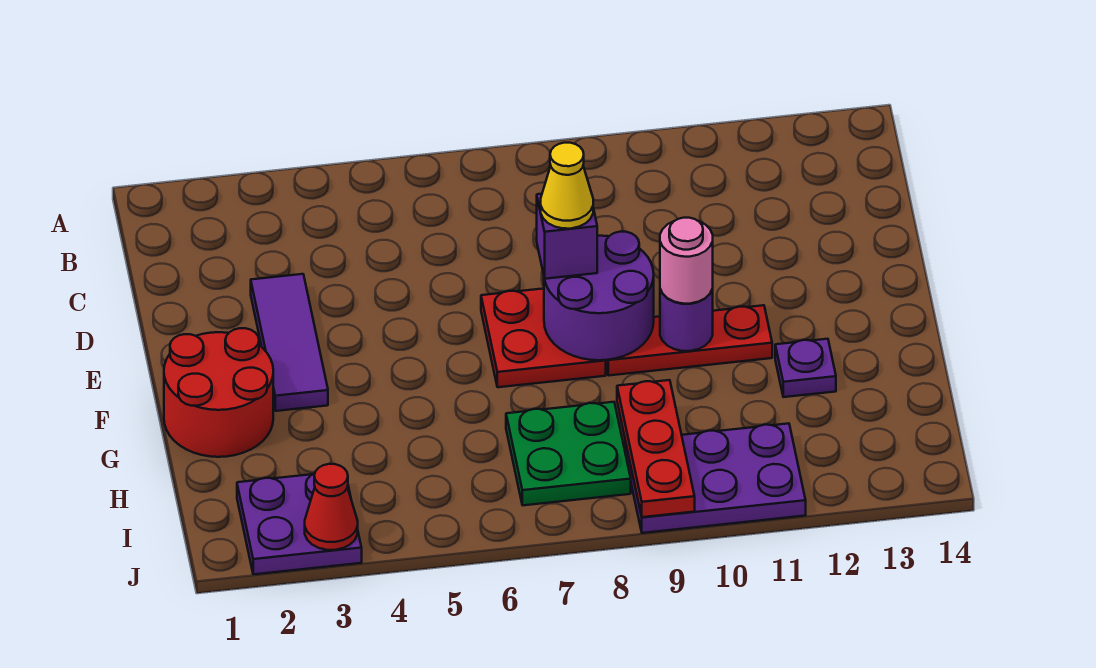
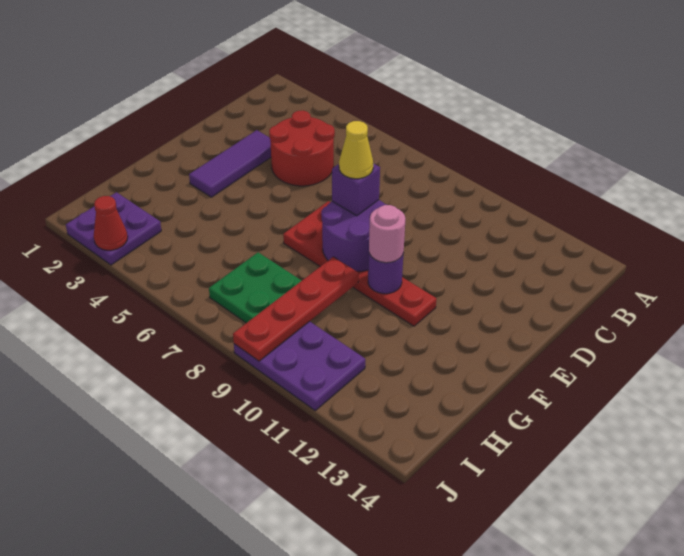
red 2x2 round brick [164,328,273,457] -> red 2x2 round brick moved to [269,110,335,186]
purple 1x1 plate [775,339,836,397] -> none
red 1x3 plate [617,380,695,517] -> red 1x4 plate [233,257,359,361]

